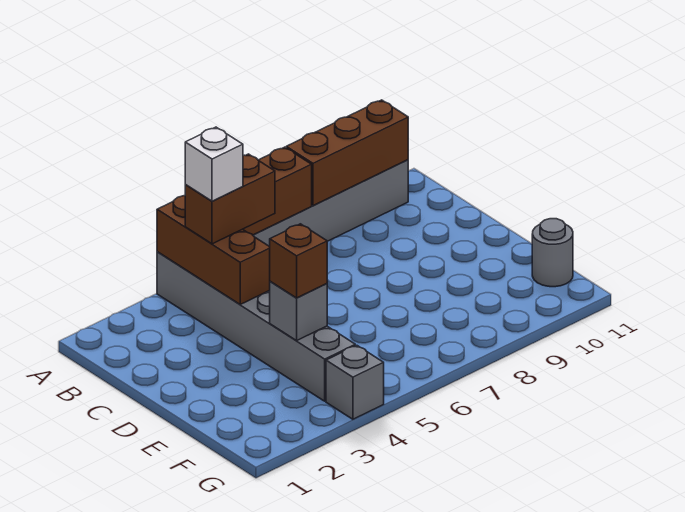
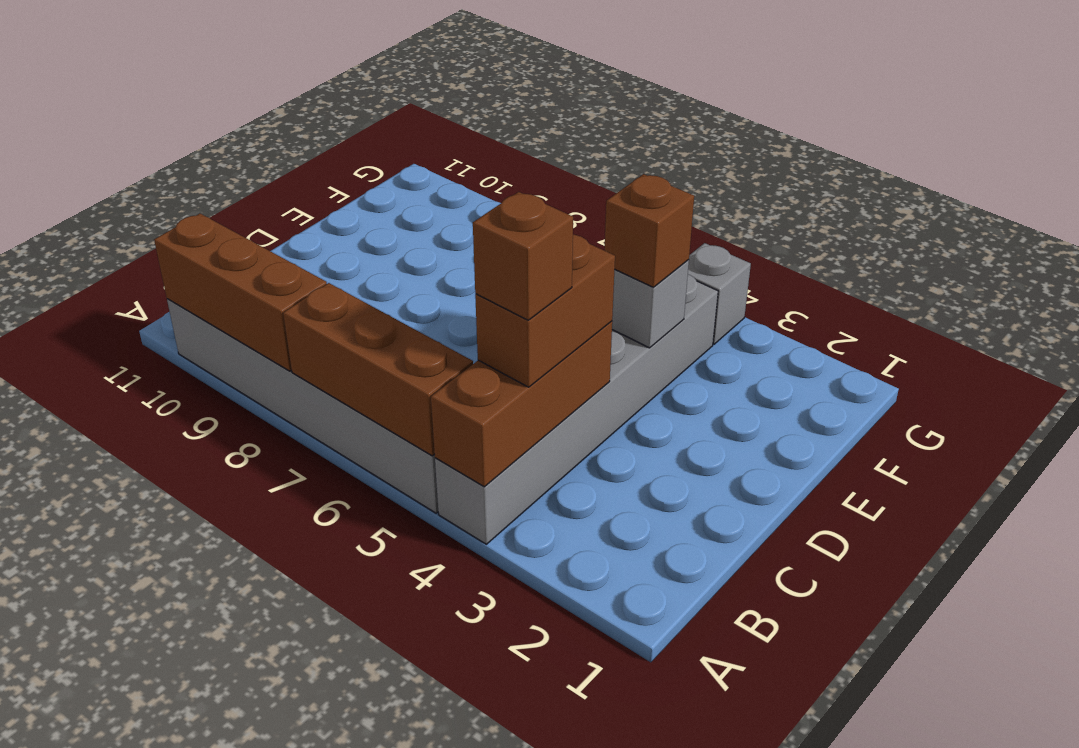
brown 1x2 brick [185,154,275,244] -> brown 1x2 brick turned to [475,235,615,387]
white 1x1 brick [185,127,243,201] -> brown 1x1 brick [473,192,573,320]
grey 1x1 round brick [532,219,573,287] -> none

